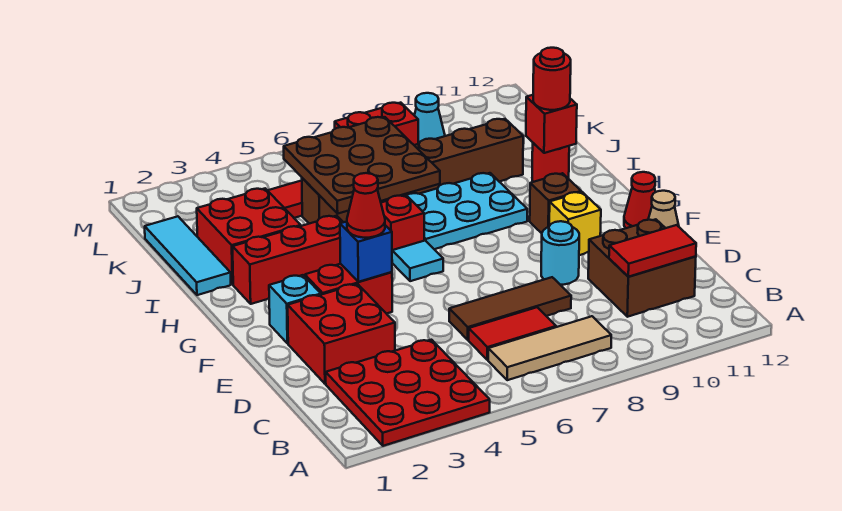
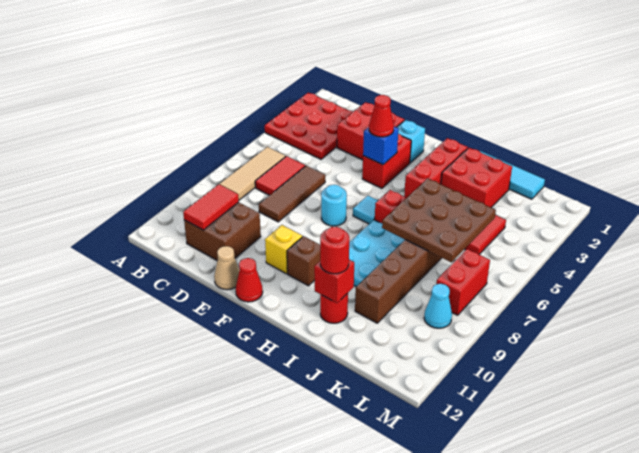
cyan 1x1 round brick [541,221,579,285] -> cyan 1x1 round brick moved to [321,185,347,226]

